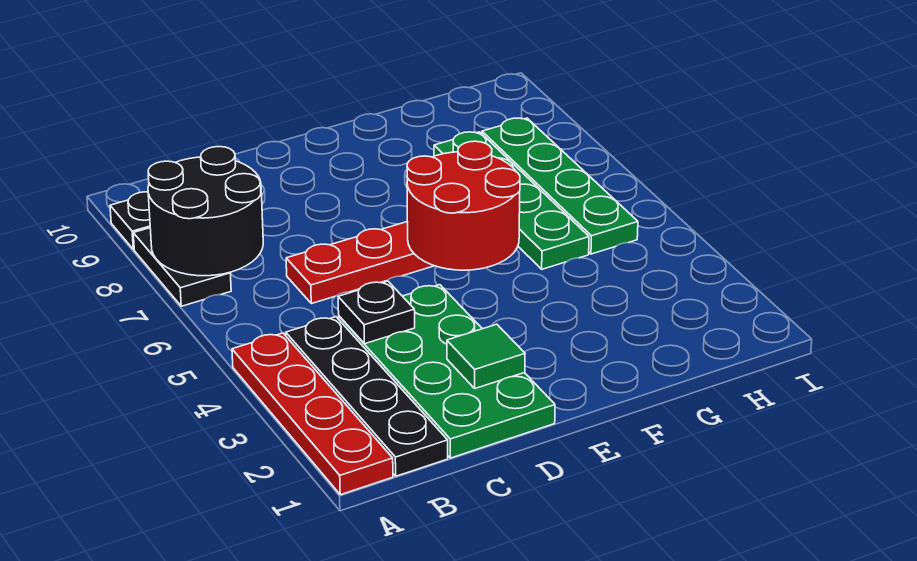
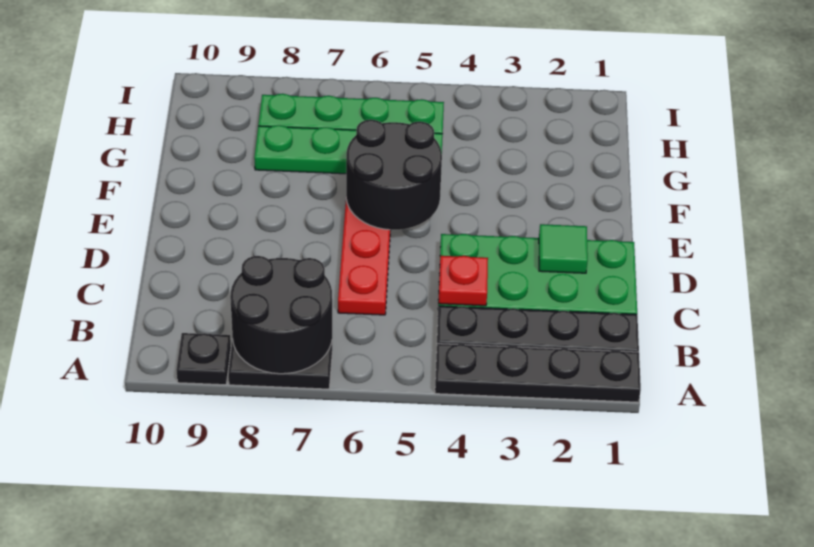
red 1x4 plate [232,333,393,495] -> black 1x4 plate [435,344,641,402]
black 1x1 plate [338,281,415,344] -> red 1x1 plate [438,256,488,306]
red 2x2 round brick [407,141,520,270] -> black 2x2 round brick [346,120,442,230]

